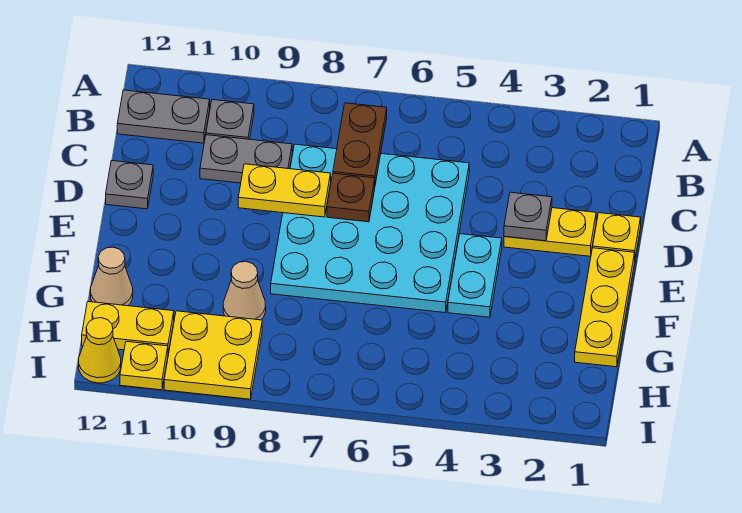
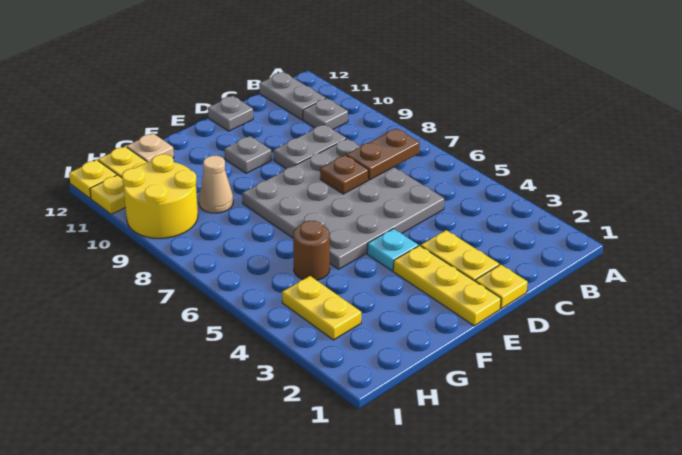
cyan 4x4 plate [271,144,469,313] -> grey 4x4 plate [242,139,444,269]
grey 1x2 plate [200,135,292,183] -> grey 1x2 plate turned to [274,124,346,168]
grey 1x1 plate [504,192,552,241] -> grey 1x1 plate moved to [225,136,272,173]
yellow 1x2 plate [238,164,331,217] -> yellow 1x2 plate moved to [282,276,361,340]
yellow 1x3 plate [575,248,635,367] -> yellow 1x3 plate turned to [393,246,501,326]
cyan 1x2 plate [448,234,502,317] -> cyan 1x1 plate [367,229,418,271]
none -> brown 1x1 round brick [293,221,330,280]
tan 1x1 cone [90,247,133,306] -> tan 1x1 plate [127,133,174,163]
yellow 2x2 plate [164,311,262,399] -> yellow 2x2 round brick [122,154,198,238]
yellow 1x1 cone [79,318,121,383] -> yellow 1x1 plate [69,160,117,199]

